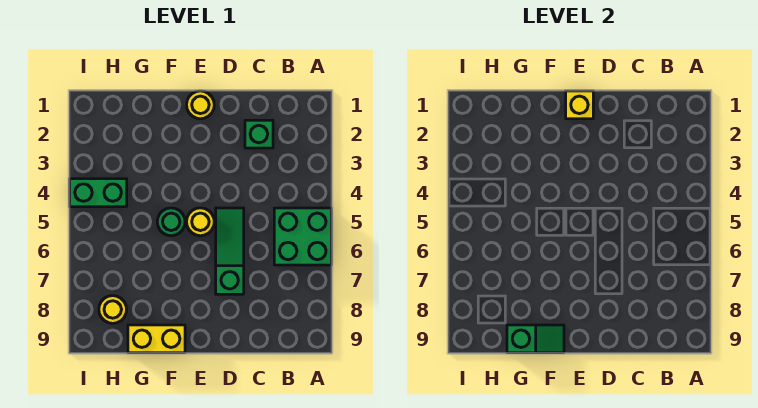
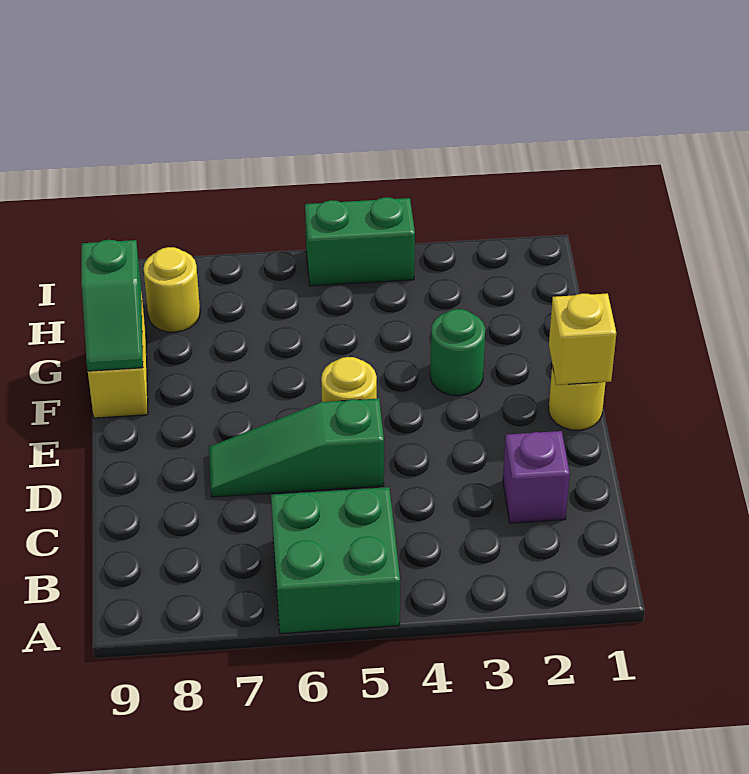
green 1x1 brick [245,120,273,148] -> purple 1x1 brick [503,431,570,523]
green 1x3 slope [216,208,244,294] -> green 1x3 slope turned to [209,398,384,497]
green 1x1 round brick [157,208,185,236] -> green 1x1 round brick moved to [430,309,485,396]
green 1x2 brick [70,179,127,207] -> green 1x2 brick turned to [305,197,415,286]

